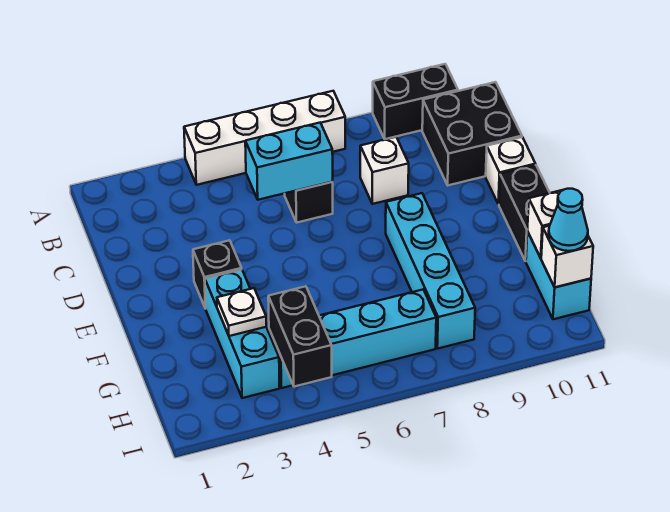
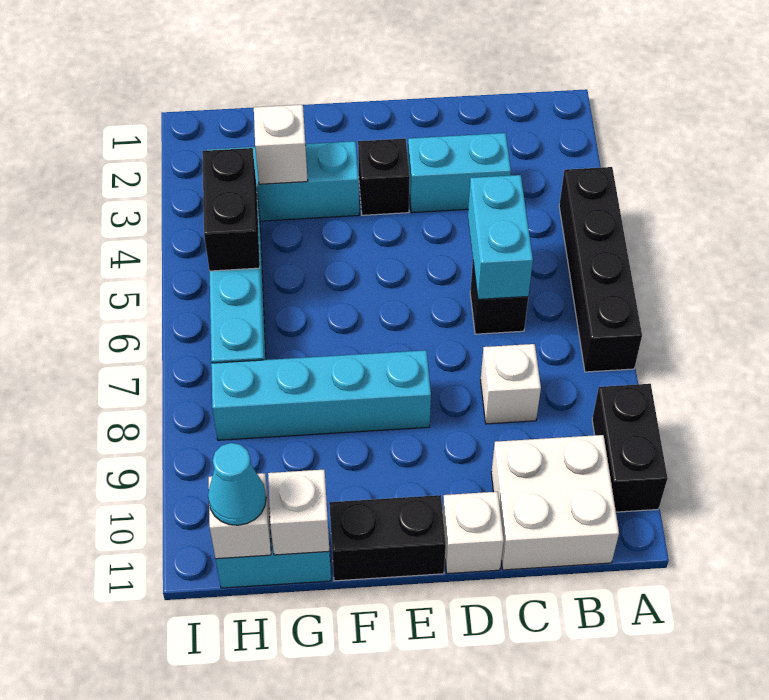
white 1x4 brick [184,91,345,185] -> black 1x4 brick [559,167,642,372]
black 2x2 brick [422,82,522,185] -> white 2x2 brick [491,435,619,570]
none -> cyan 1x2 brick [408,133,511,212]
white 1x1 plate [217,288,266,336] -> white 1x1 brick [254,105,308,184]
black 1x2 brick [268,286,332,387] -> black 1x2 brick turned to [202,148,260,271]

